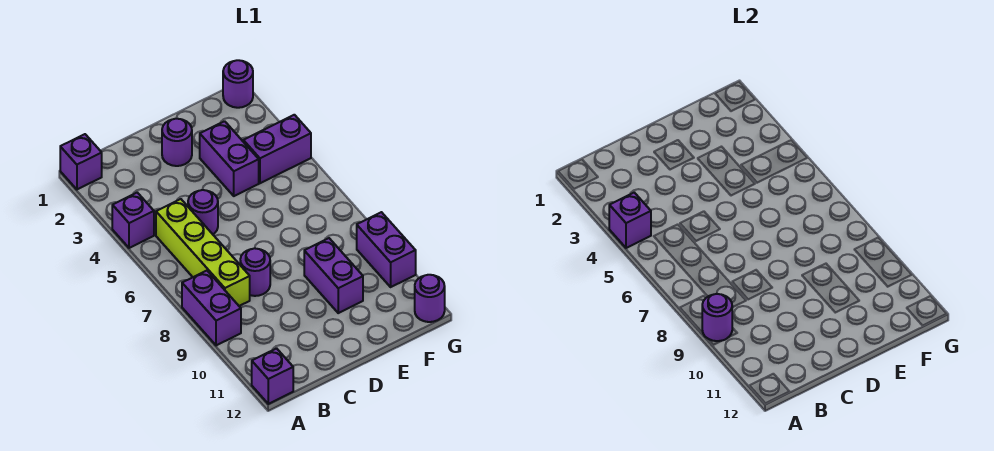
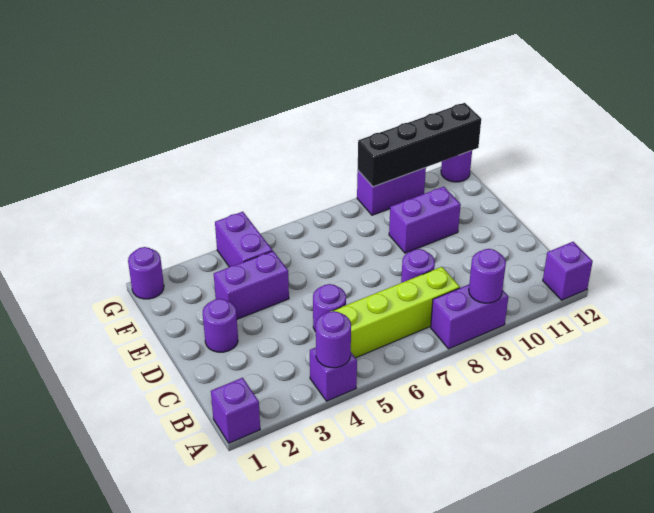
purple 1x1 brick [609,193,651,248] -> purple 1x1 round brick [316,311,351,368]
none -> black 1x4 brick [358,103,481,187]

